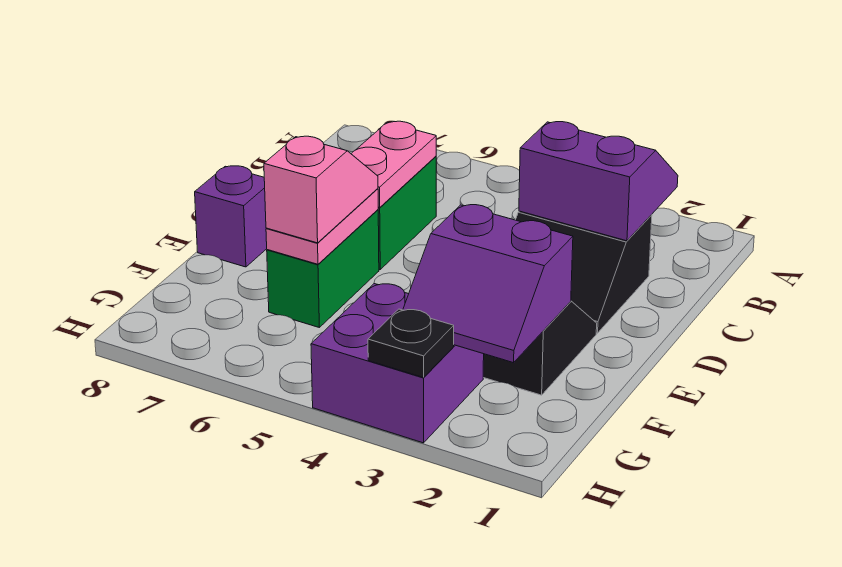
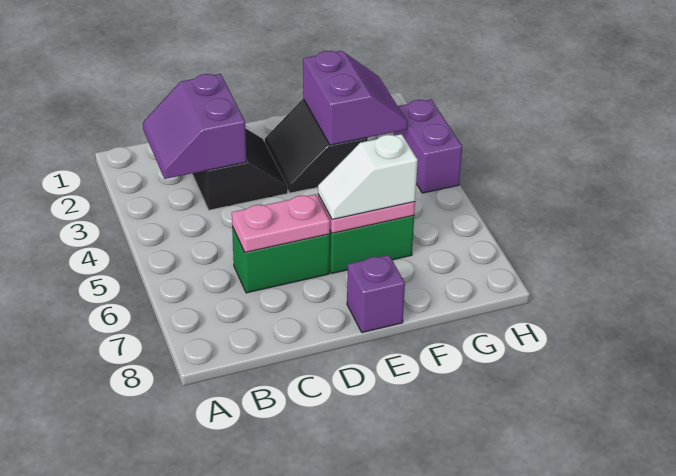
pink 1x2 slope [264,136,378,243] -> white 1x2 slope [318,134,418,219]
purple 2x2 brick [311,284,484,443] -> purple 1x2 brick [394,100,462,193]
black 1x1 plate [368,309,454,377] -> none

